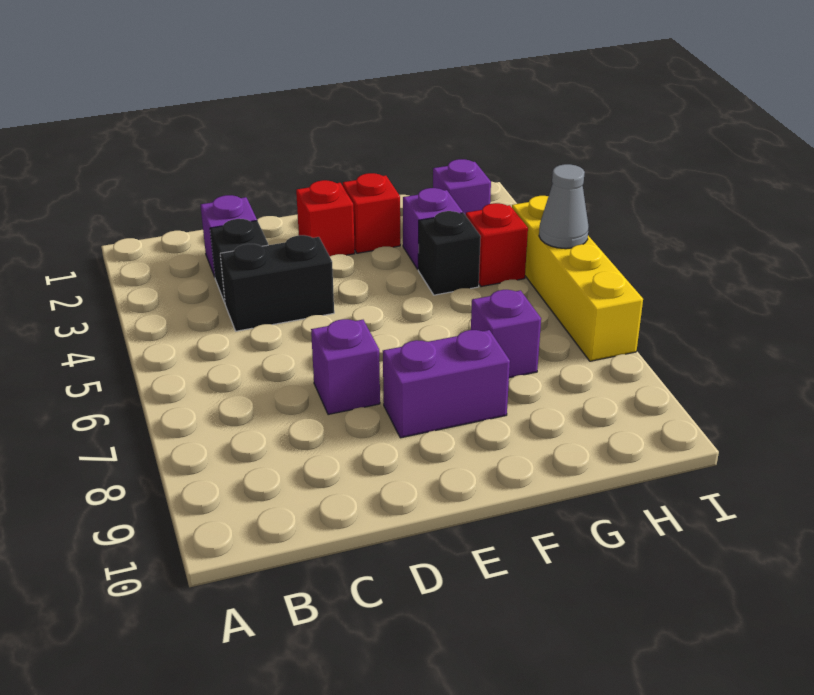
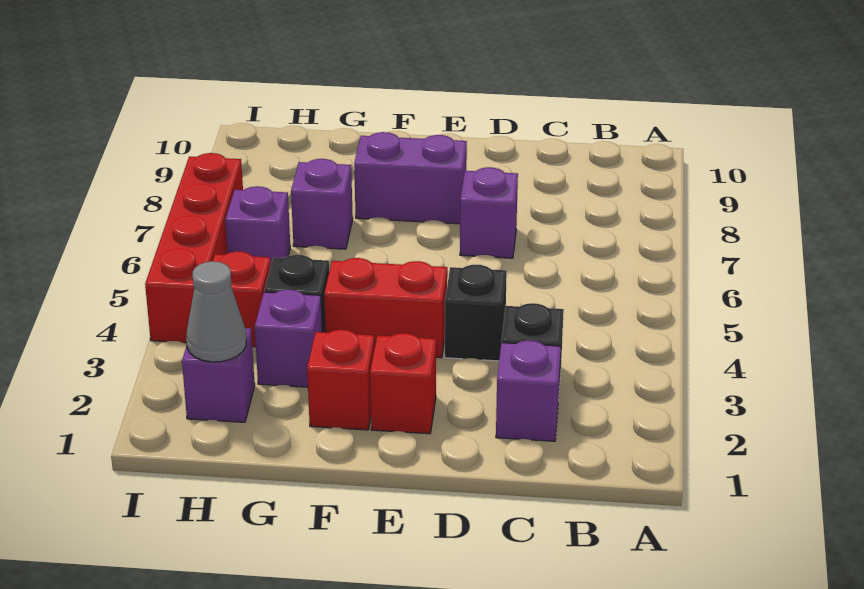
black 1x2 brick [220,235,334,331] -> black 1x1 brick [445,264,507,361]
none -> red 1x2 brick [324,258,447,358]
none -> purple 1x1 brick [225,186,290,264]
yellow 1x4 brick [512,196,643,361] -> red 1x4 brick [145,153,243,343]
grey 1x1 cone [539,164,589,249] -> grey 1x1 cone moved to [186,261,246,362]

